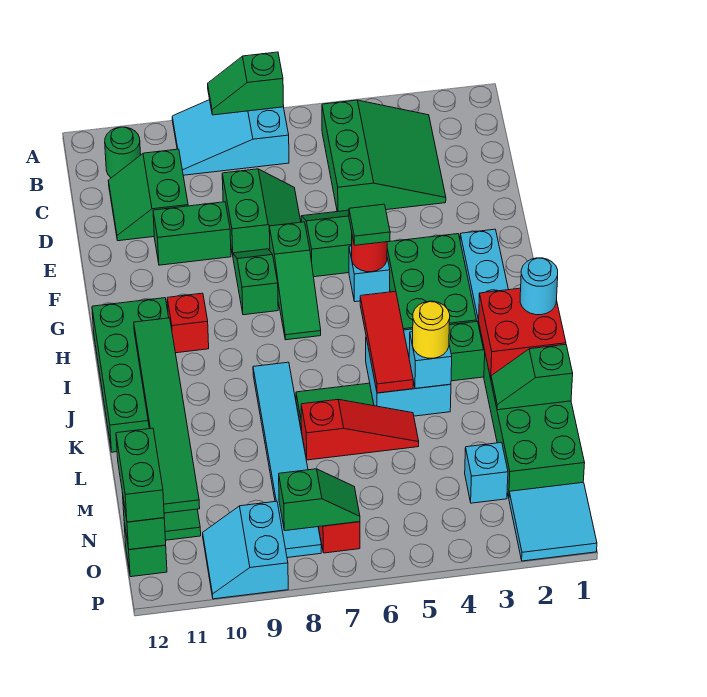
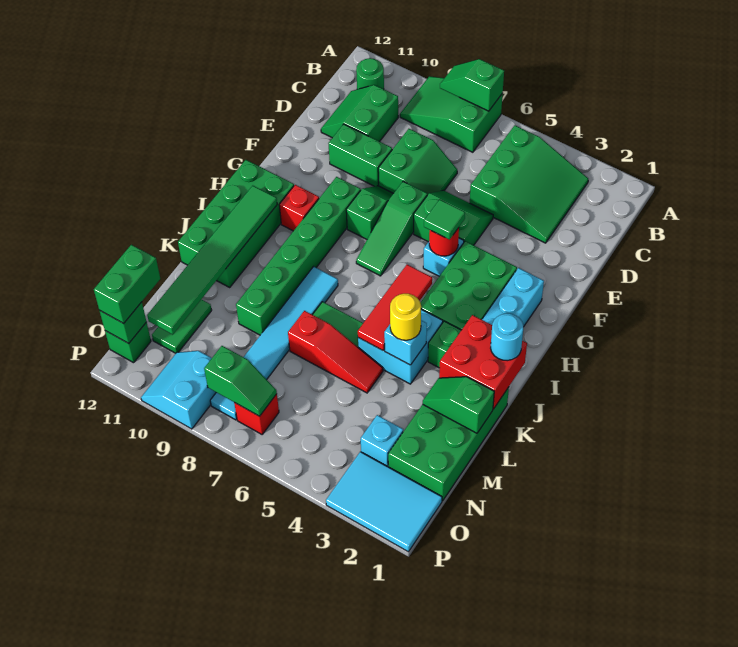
cyan 2x3 slope [172,100,289,175] -> green 2x3 slope [400,76,503,152]
none -> green 1x6 brick [236,177,361,335]
cyan 2x2 tile [509,482,597,561] -> cyan 2x3 tile [326,452,442,552]

